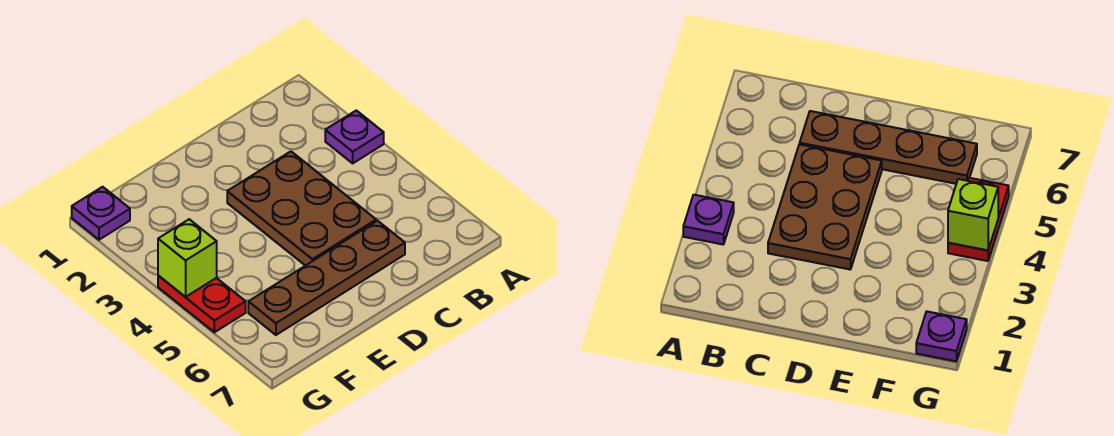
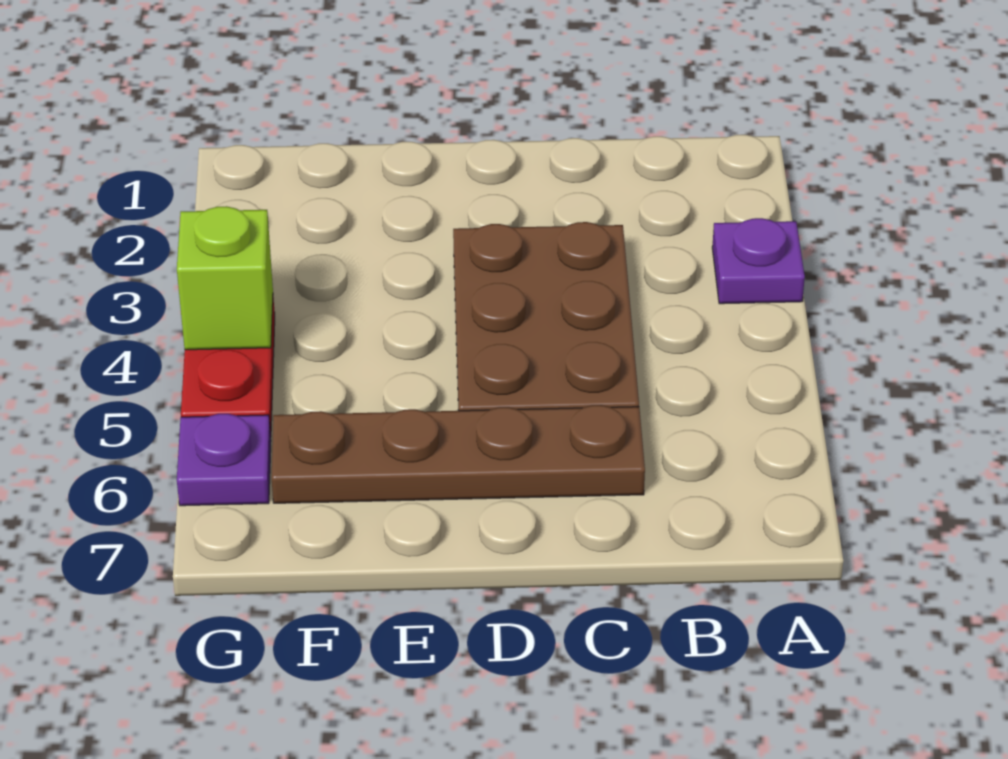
purple 1x1 plate [72,187,130,240] -> purple 1x1 plate moved to [177,414,271,506]

